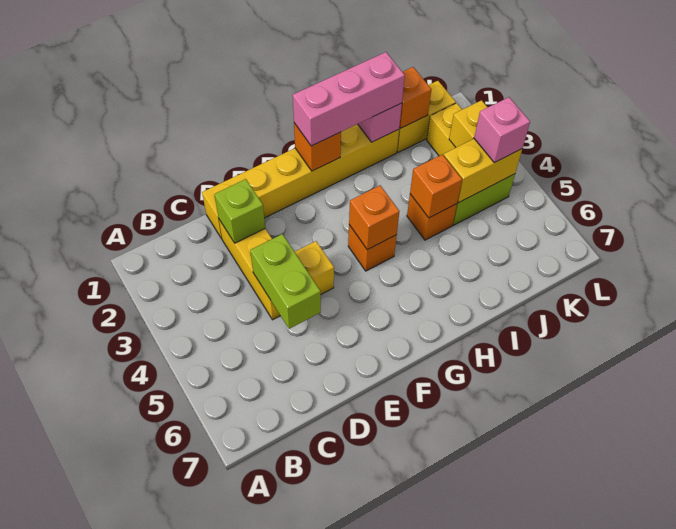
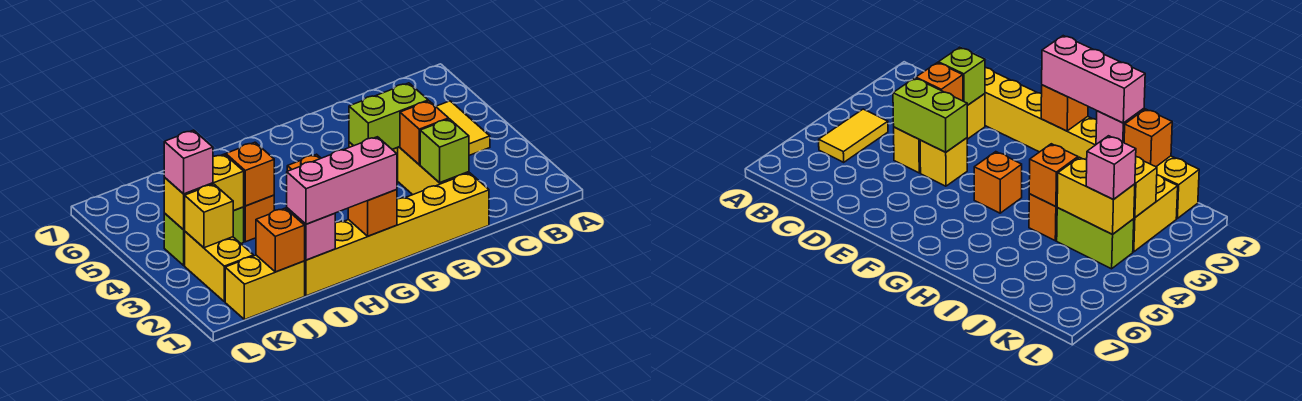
none -> yellow 1x2 tile [436,101,490,155]
lime 1x2 brick [250,234,321,329] -> lime 1x2 brick turned to [349,83,428,149]
orange 1x1 brick [349,186,400,250] -> orange 1x1 brick moved to [400,101,449,165]

